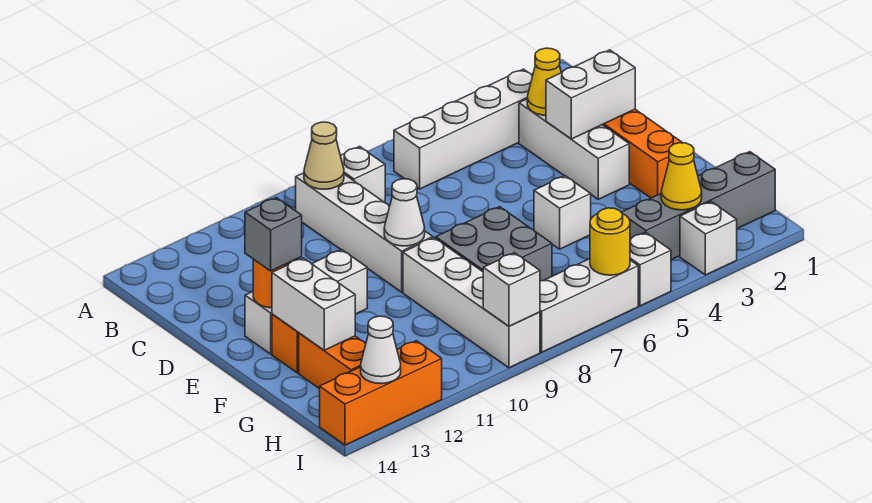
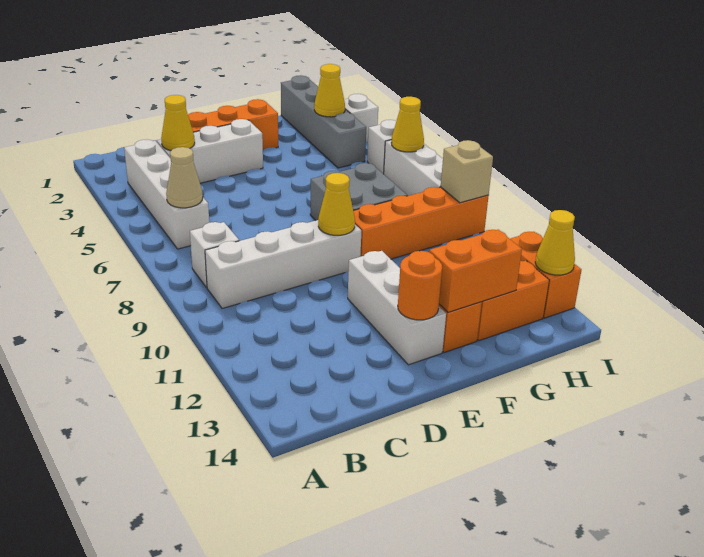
tan 1x1 cone [304,122,344,189] -> tan 1x1 cone moved to [166,147,203,208]
white 1x2 brick [546,50,635,139] -> none
white 1x1 cone [384,179,425,246] -> yellow 1x1 cone [318,173,355,235]
grey 1x1 brick [245,198,302,271] -> none
white 1x1 brick [534,176,591,249] -> none
white 1x4 brick [403,238,540,368] -> orange 1x4 brick [353,187,489,259]
white 1x2 brick [272,258,355,350] -> orange 1x2 brick [429,230,522,312]
yellow 1x1 round brick [590,208,630,275] -> yellow 1x1 cone [391,97,424,152]
white 1x1 brick [483,253,540,326] -> tan 1x1 brick [441,140,493,203]
orange 1x3 brick [320,341,442,445] -> orange 1x2 brick [510,232,581,318]
white 1x1 cone [361,316,401,384] -> yellow 1x1 cone [535,210,575,275]

